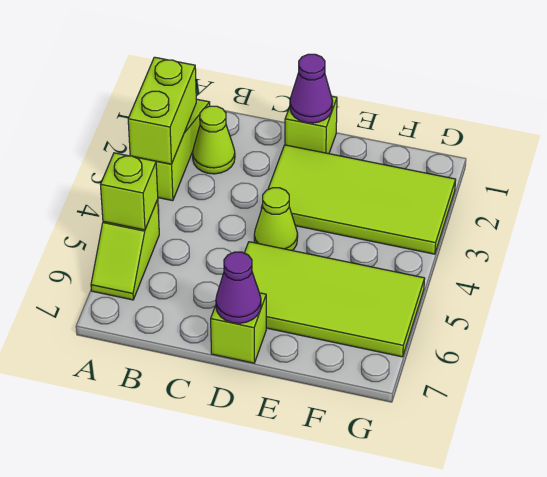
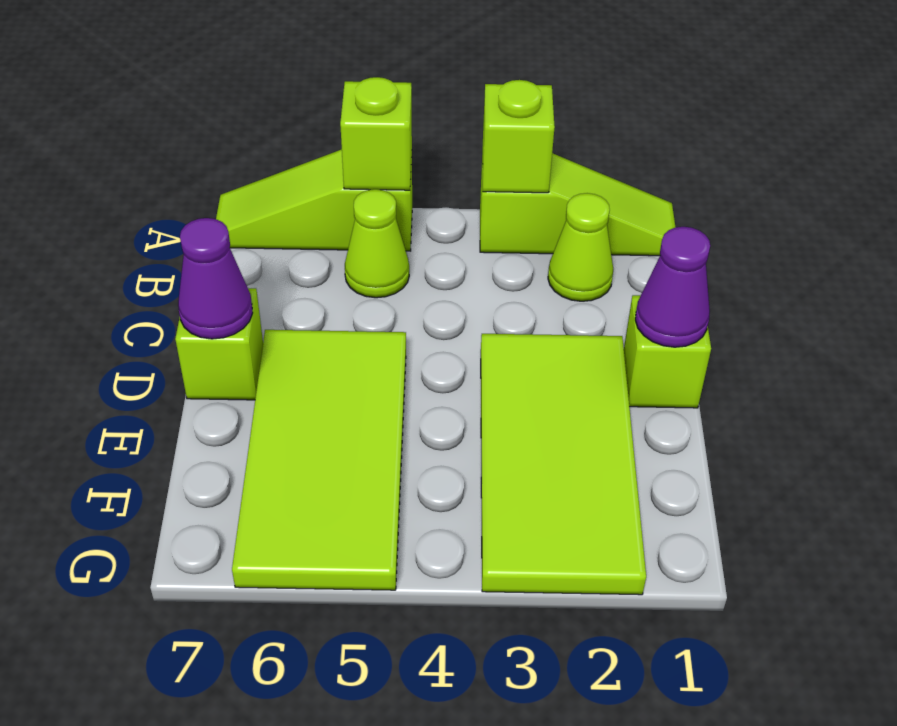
lime 1x2 brick [128,57,196,164] -> lime 1x1 brick [482,80,555,193]
lime 1x2 slope [91,199,159,300] -> lime 1x3 slope [216,149,412,251]
lime 1x1 cone [254,188,298,250] -> lime 1x1 cone moved to [345,189,409,298]

